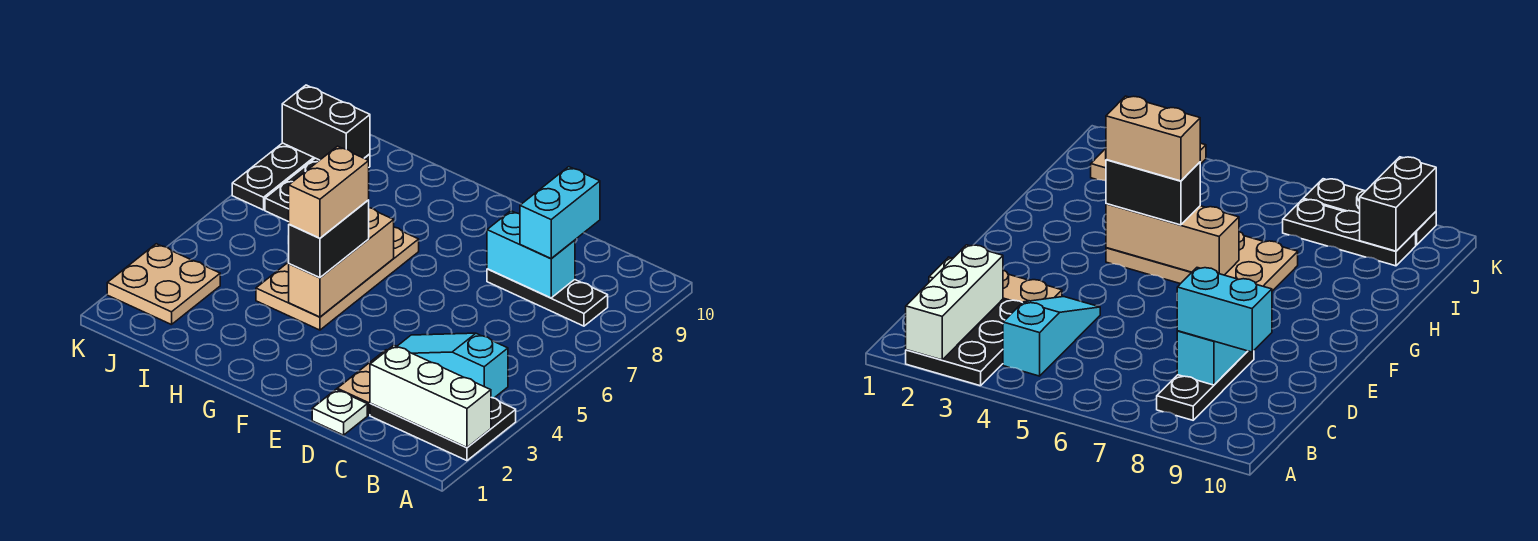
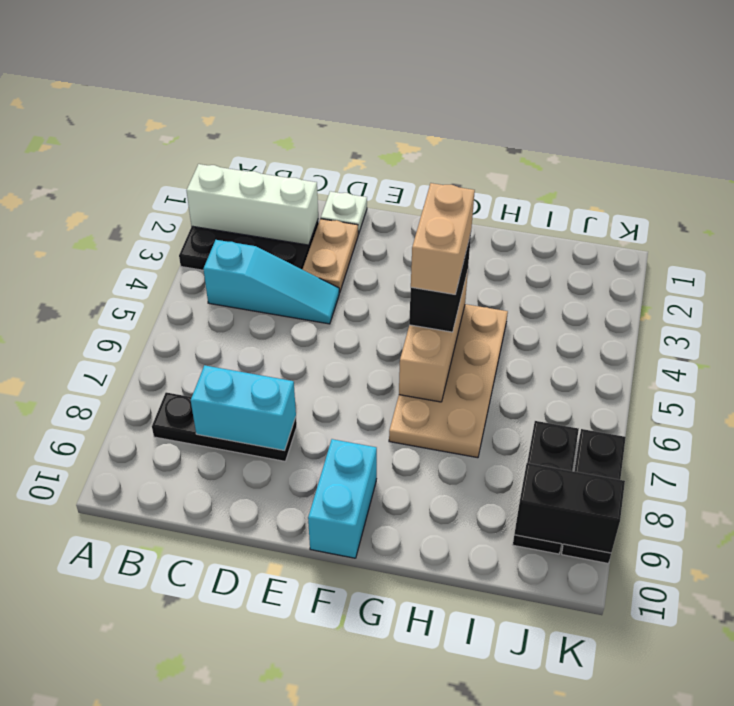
cyan 1x2 brick [520,167,600,259] -> cyan 1x2 brick moved to [308,439,377,558]
tan 2x2 plate [107,244,220,325] -> none

